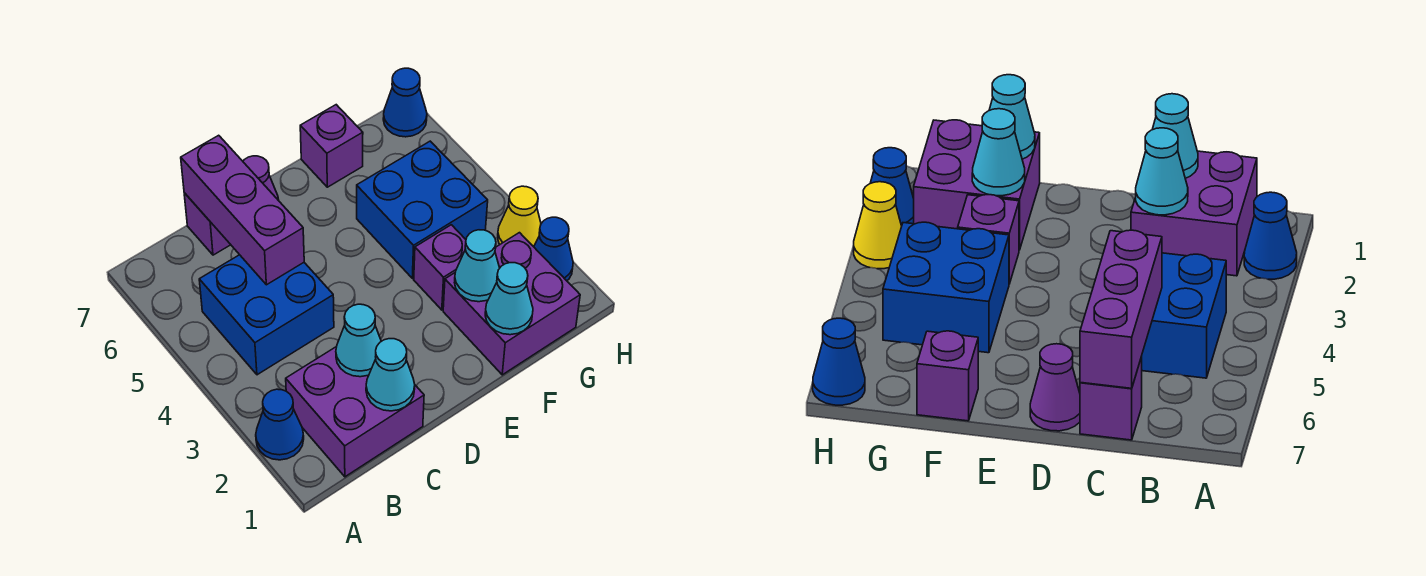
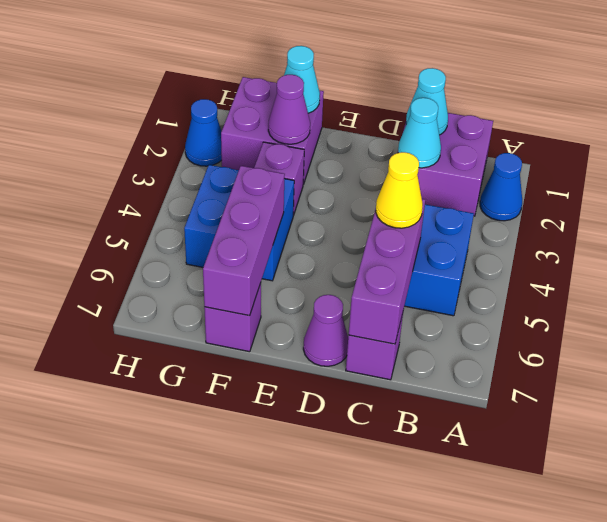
cyan 1x1 cone [455,230,500,302] -> purple 1x1 cone [268,75,310,144]
none -> purple 1x3 brick [203,166,285,316]
yellow 1x1 cone [498,186,541,247] -> yellow 1x1 cone moved to [376,152,423,228]
blue 1x1 cone [383,68,427,137] -> none

